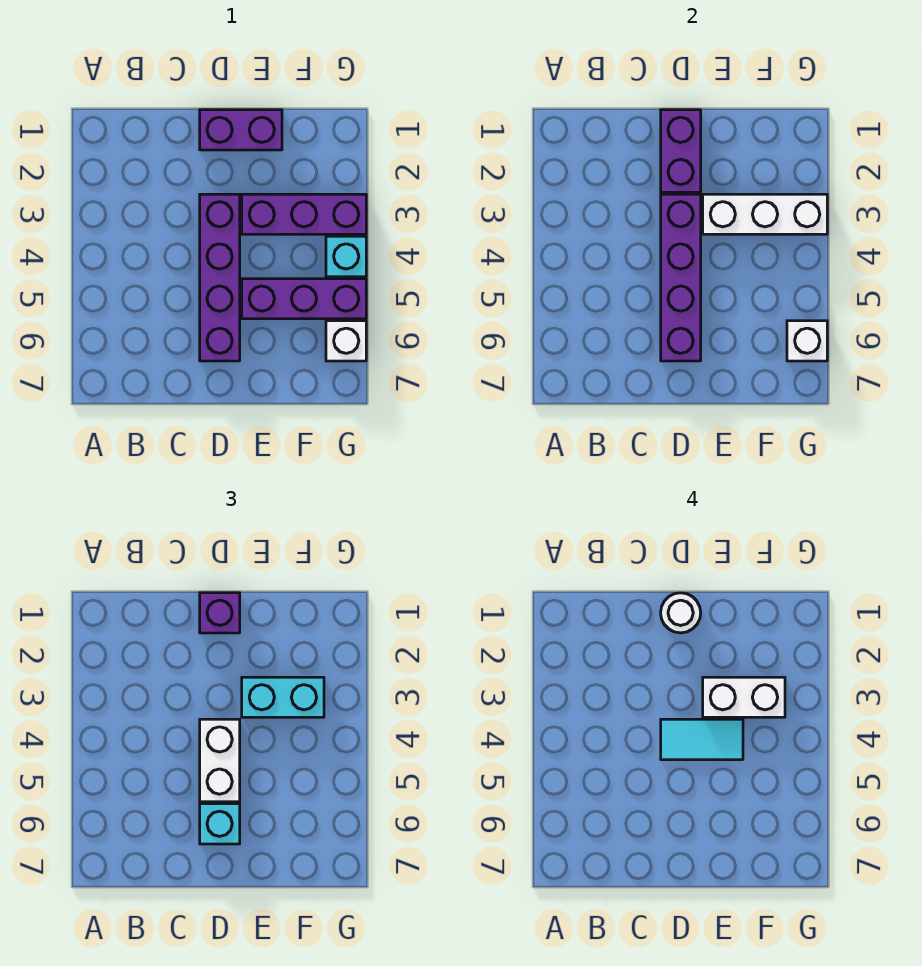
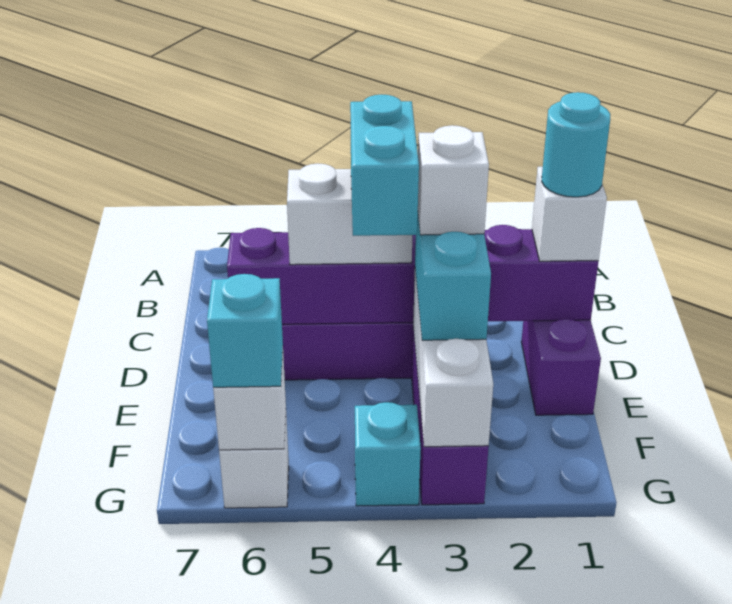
purple 1x1 brick [200,593,240,633] -> white 1x1 brick [532,167,607,261]
white 1x1 round brick [661,593,701,633] -> cyan 1x1 round brick [542,92,610,197]
cyan 1x2 tile [661,719,743,760] -> cyan 1x2 brick [350,94,419,236]
cyan 1x1 brick [200,804,240,844] -> cyan 1x1 brick moved to [207,274,283,387]
white 1x2 brick [703,677,785,717] -> white 1x1 brick [418,125,489,235]
purple 1x3 brick [242,279,366,319] -> none

